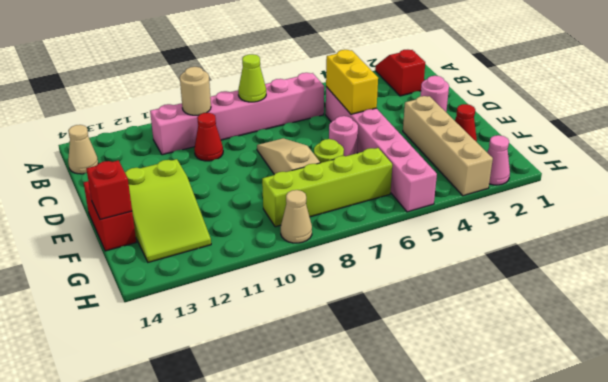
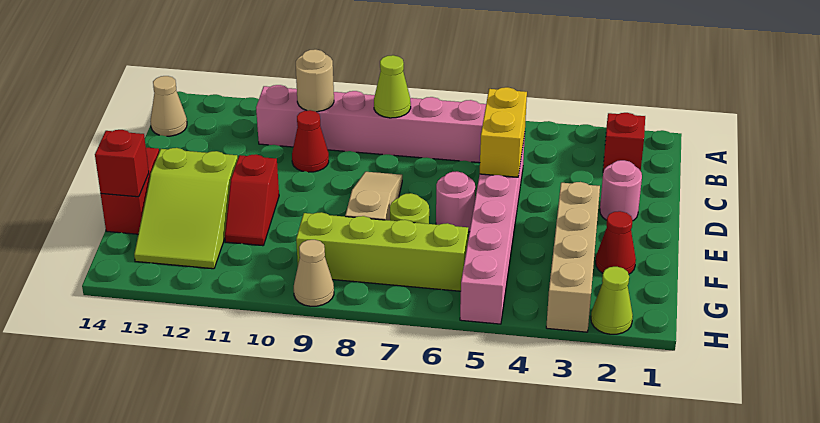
none -> red 1x2 slope [225,154,279,246]
pink 1x1 cone [487,135,510,185] -> lime 1x1 cone [591,267,633,334]

